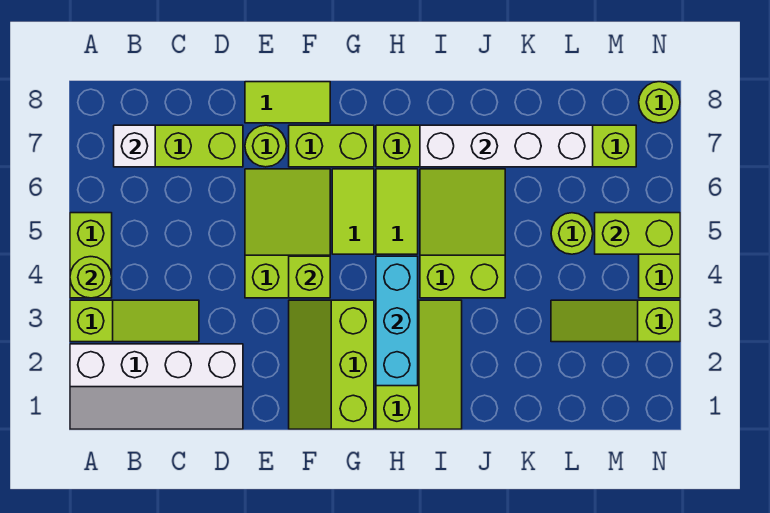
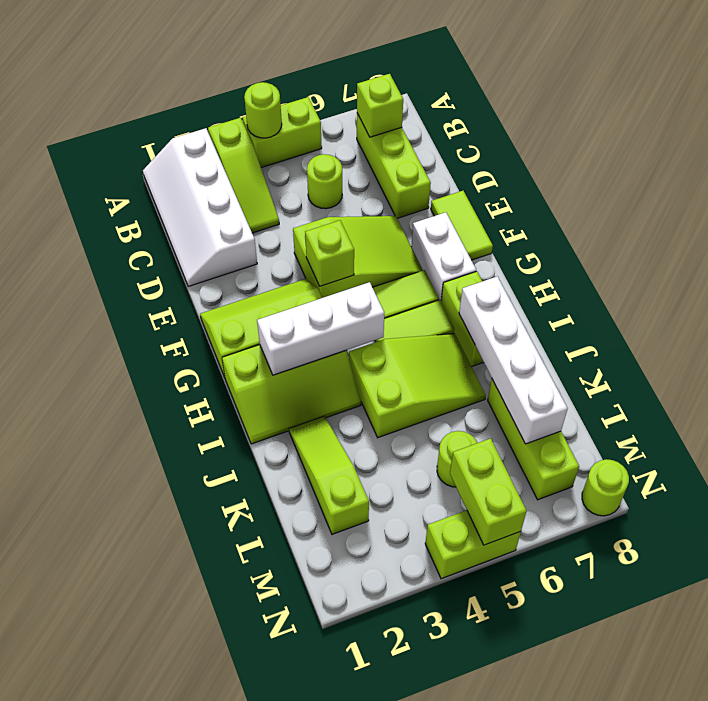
white 1x1 brick [114,125,155,167] -> lime 1x1 brick [357,74,403,137]
lime 1x1 round brick [245,125,287,167] -> lime 1x1 round brick moved to [307,154,342,209]
lime 1x2 brick [289,125,374,167] -> white 1x2 brick [411,212,476,301]
cyan 1x3 brick [376,256,418,386] -> white 1x3 brick [257,282,384,375]
lime 1x3 slope [551,300,680,342] -> lime 1x3 slope moved to [289,416,369,534]

